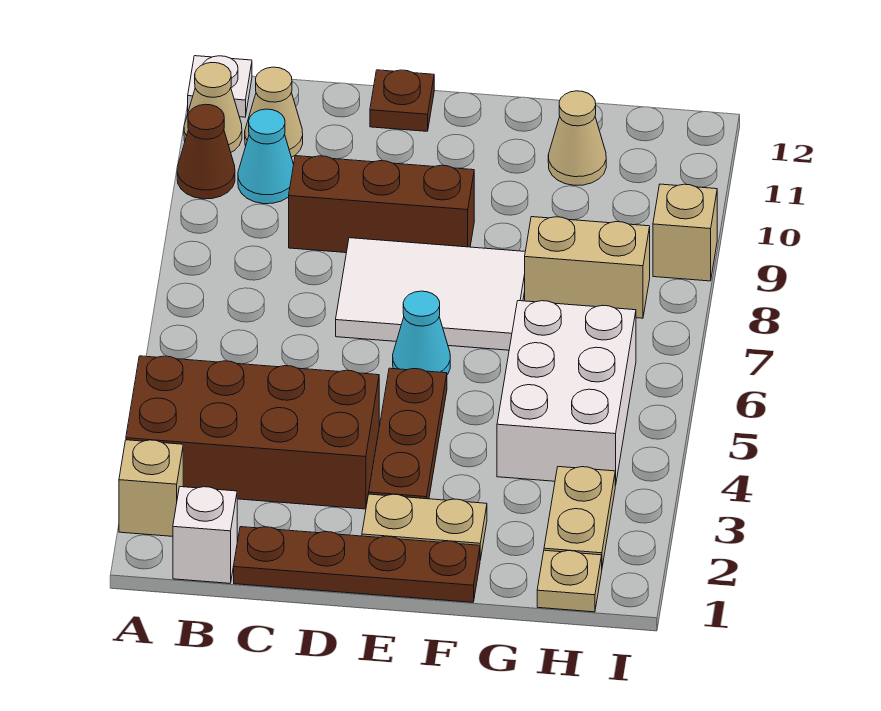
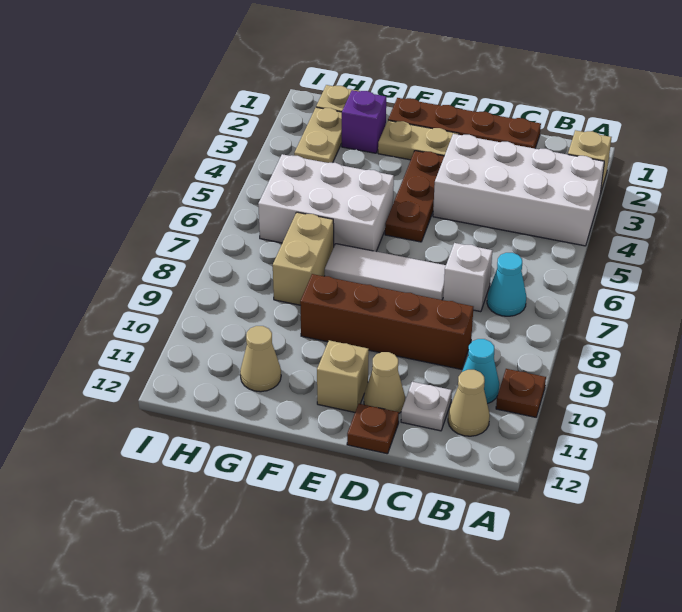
brown 2x4 brick [126,356,379,509] -> white 2x4 brick [433,134,604,246]
brown 1x1 cone [177,104,235,199] -> brown 1x1 plate [496,369,546,417]
tan 1x1 cone [184,63,242,152] -> tan 1x1 cone moved to [364,352,405,413]
white 1x1 plate [188,56,252,117] -> white 1x1 plate moved to [401,382,452,431]
white 1x1 brick [173,487,237,583] -> white 1x1 brick moved to [443,243,492,312]
brown 1x3 brick [289,156,474,253] -> brown 1x4 brick [300,274,473,369]
white 2x3 tile [336,238,525,350] -> white 1x3 tile [325,244,446,300]
cyan 1x1 cone [393,291,450,375] -> cyan 1x1 cone moved to [487,253,526,316]
none -> purple 1x1 brick [342,90,386,153]
white 2x3 brick [497,301,636,486] -> white 2x3 brick turned to [258,154,394,251]
tan 1x2 brick [525,217,650,318] -> tan 1x2 brick turned to [273,212,334,305]
tan 1x1 brick [653,184,717,281] -> tan 1x1 brick moved to [317,340,369,412]

